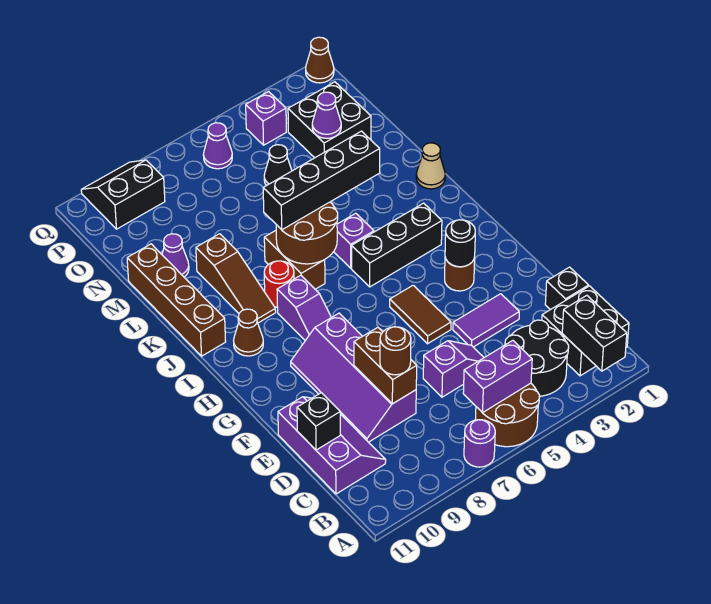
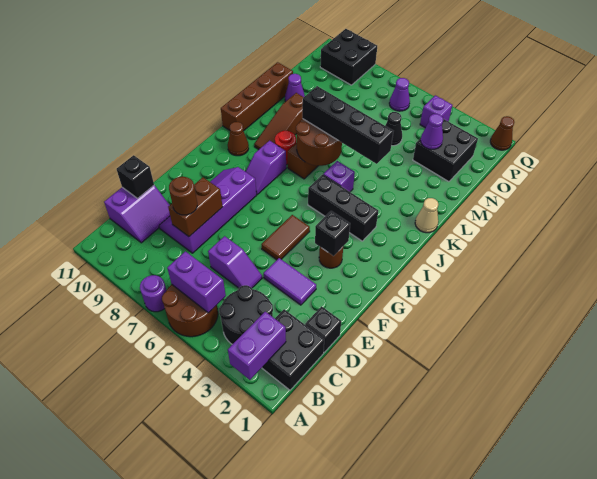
black 1x2 brick [562,296,627,371] -> purple 1x2 brick [228,312,286,380]
purple 2x3 slope [278,397,386,494] -> purple 2x2 slope [104,185,170,243]
black 1x1 round brick [445,220,475,267] -> black 1x1 brick [315,211,350,256]
black 2x2 slope [81,160,165,229] -> black 2x2 brick [320,29,377,85]

